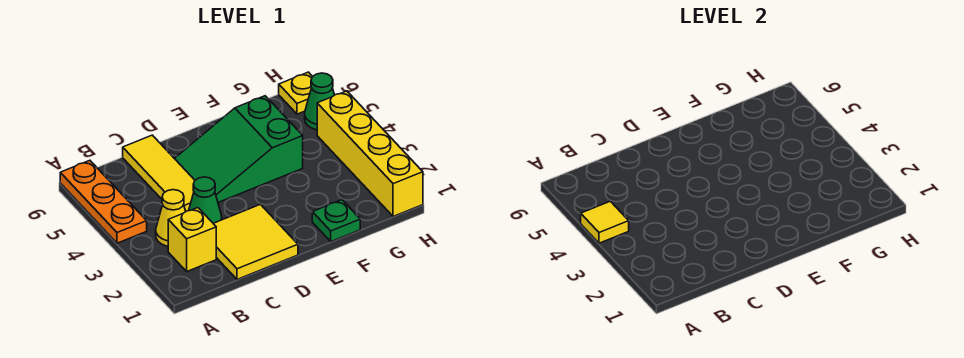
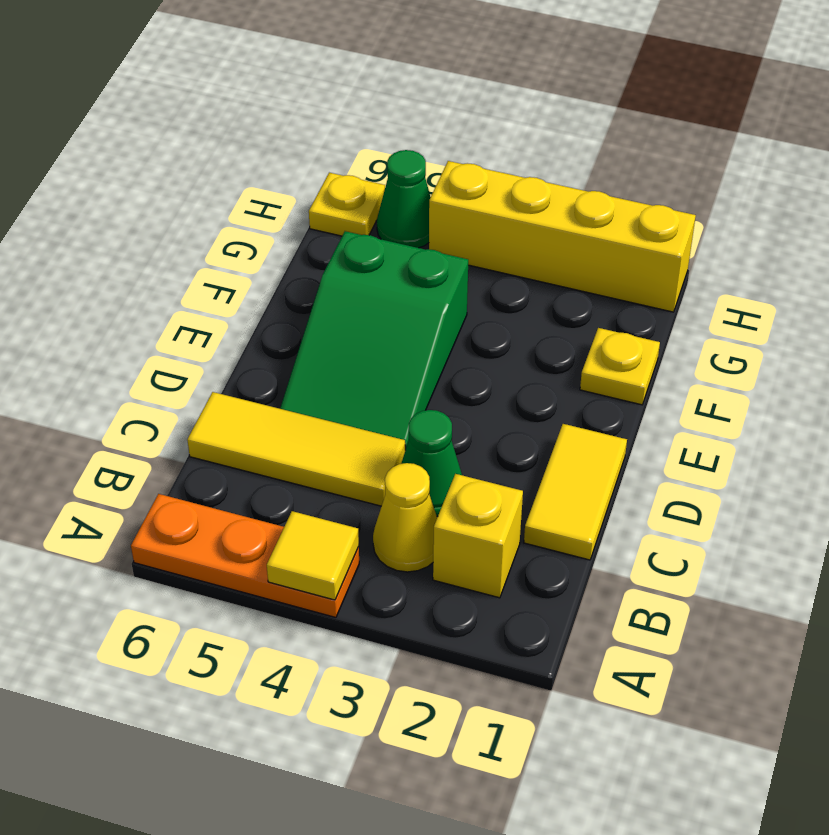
yellow 2x2 tile [213,204,298,279] -> yellow 1x2 tile [524,424,627,560]
green 1x1 plate [312,200,360,242] -> yellow 1x1 plate [580,328,660,405]

